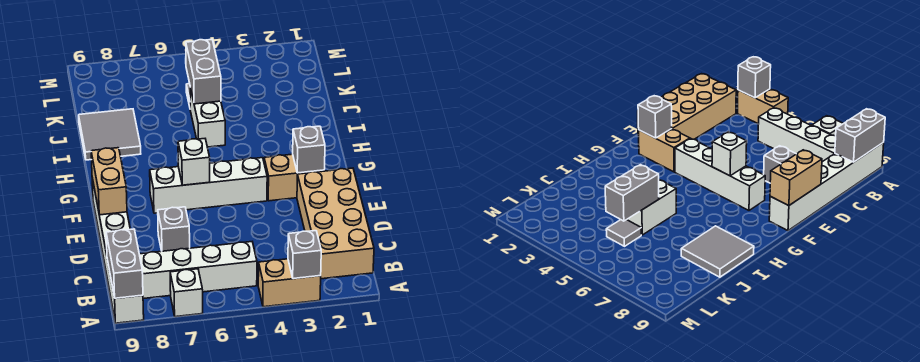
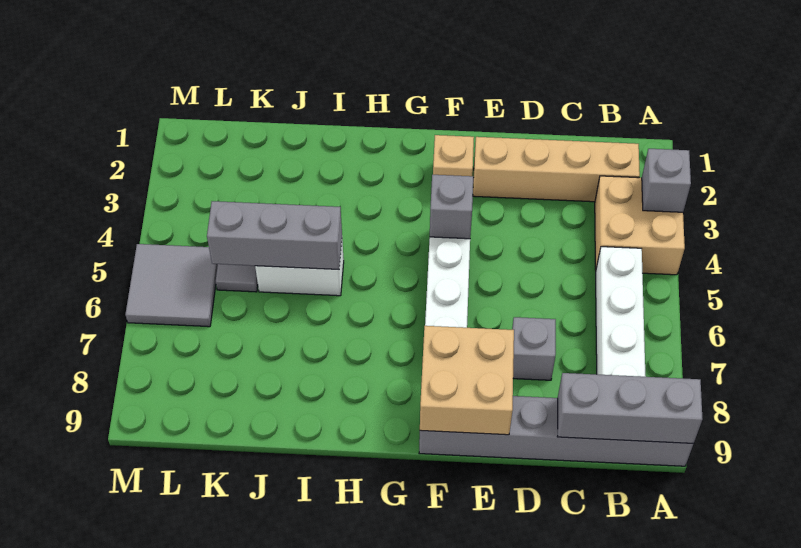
tan 1x2 brick [258,259,321,307] -> tan 2x2 brick [595,176,685,275]
white 1x1 brick [170,269,203,317] -> none
white 1x6 brick [92,178,144,323] -> grey 1x6 brick [419,396,693,466]
grey 1x2 brick [106,229,143,298] -> grey 1x3 brick [558,373,702,444]
tan 2x4 brick [297,168,374,279] -> tan 1x4 brick [473,137,640,202]
tan 1x2 brick [91,148,127,215] -> tan 2x2 brick [420,326,514,435]
tan 1x2 brick [264,154,324,201] -> tan 1x1 brick [433,135,474,176]
grey 1x1 brick [293,126,325,173] -> grey 1x1 brick moved to [430,175,473,239]
white 1x1 brick [178,139,210,185] -> none
grey 2x2 tile [79,109,141,160] -> grey 2x2 tile moved to [125,244,218,327]
grey 1x2 brick [186,40,221,104] -> grey 1x3 brick [207,201,342,269]

